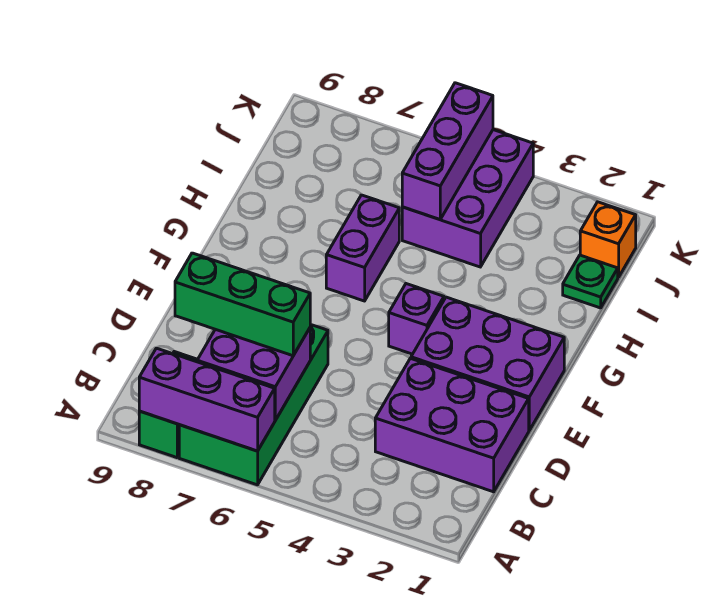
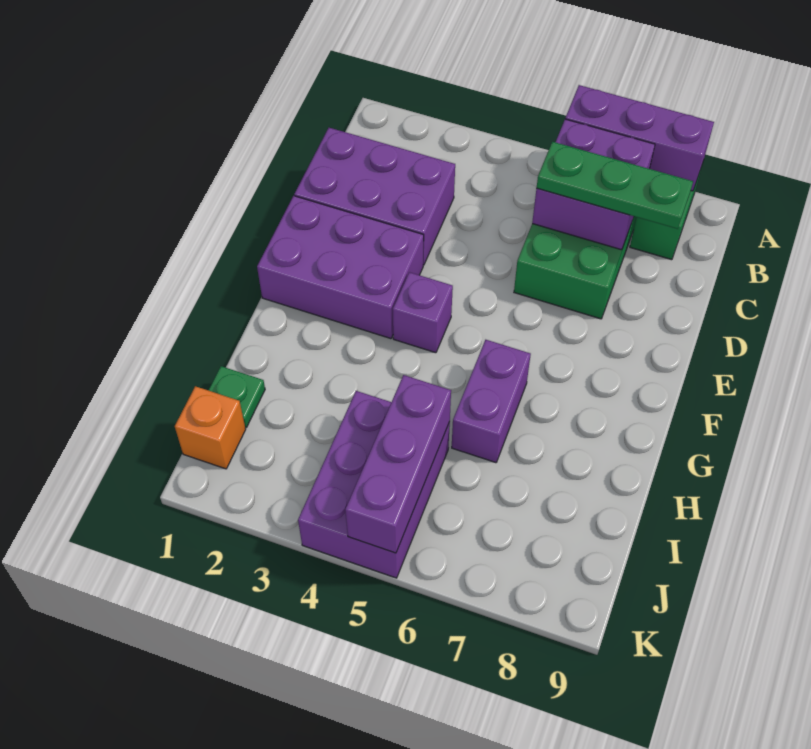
green 1x3 brick [175,253,310,356] -> green 1x3 plate [537,142,693,229]

